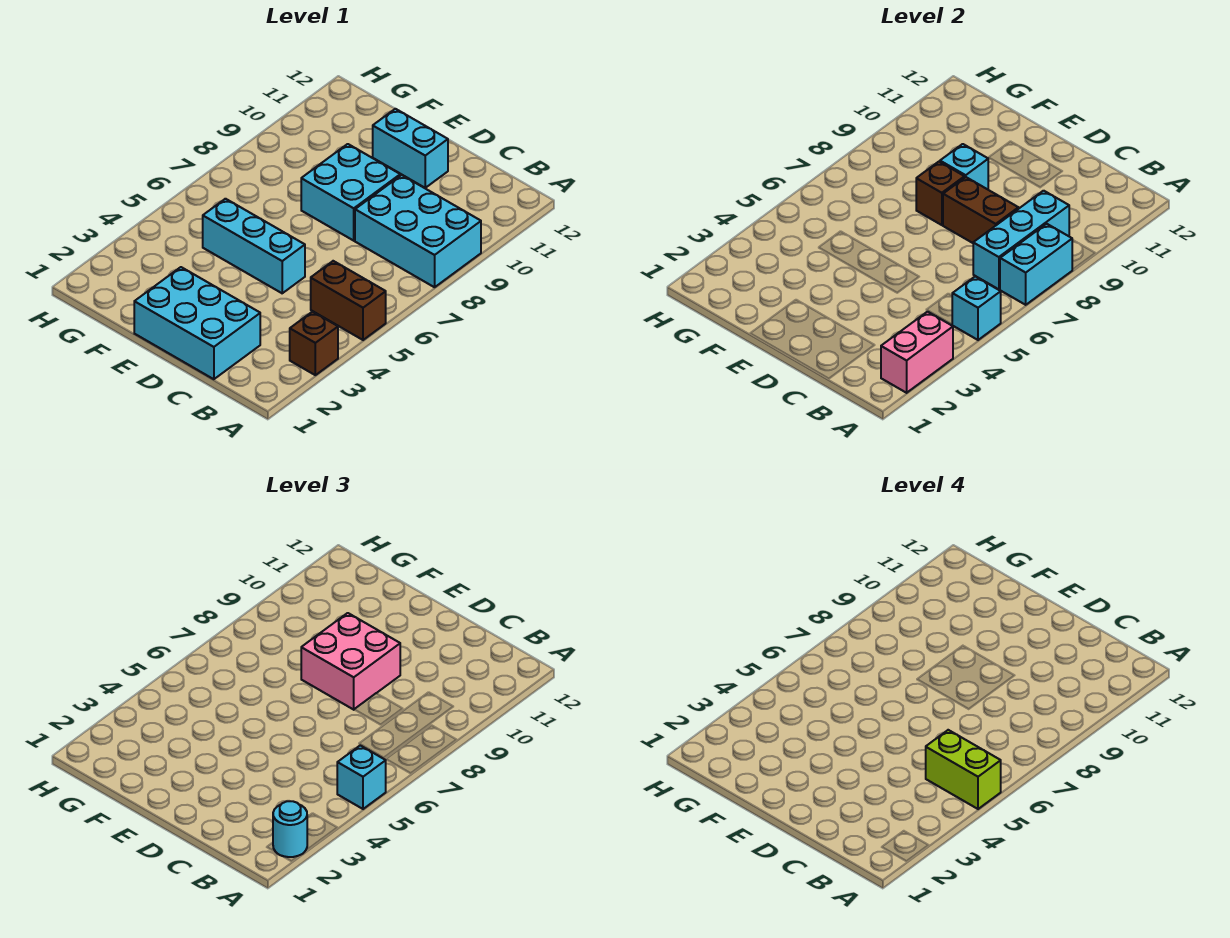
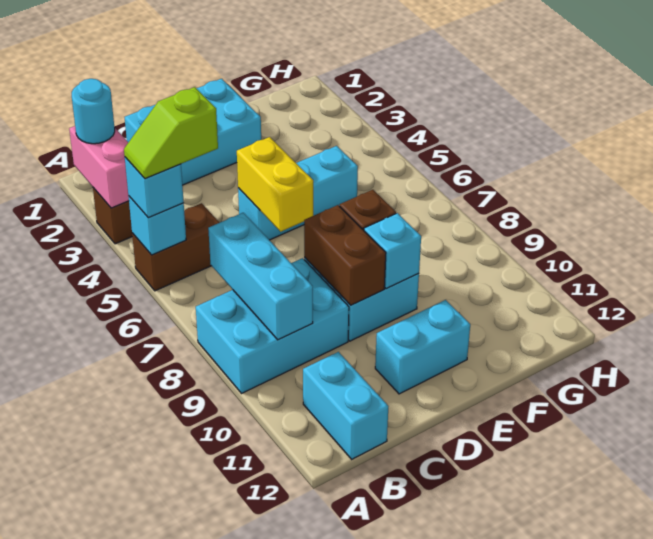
lime 1x2 brick [926,730,1001,809] -> lime 1x2 slope [124,87,218,179]
cyan 1x2 brick [1000,224,1072,305] -> cyan 1x2 brick moved to [303,352,388,459]
brown 1x2 brick [943,177,1018,243] -> brown 1x2 brick turned to [304,205,386,305]
none -> yellow 1x2 brick [237,137,313,232]
pink 2x2 brick [301,613,400,710] -> none

